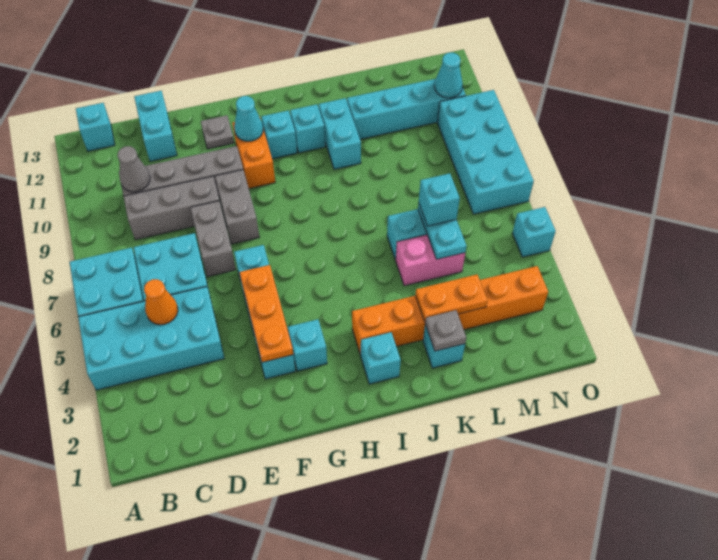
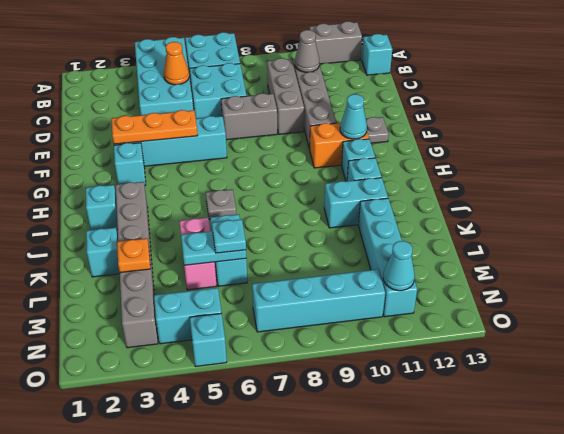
cyan 1x2 brick [134,91,177,161] -> cyan 1x2 brick moved to [154,288,222,344]
grey 1x2 brick [215,170,259,244] -> grey 1x2 brick moved to [310,21,362,64]
orange 1x6 brick [352,266,548,355] -> grey 1x6 brick [116,182,158,348]
grey 1x1 plate [425,310,466,351] -> grey 1x1 plate moved to [206,189,236,220]
orange 1x2 plate [415,275,488,321] -> orange 1x1 plate [117,238,150,273]
cyan 1x1 brick [419,173,460,226] -> cyan 1x1 plate [212,219,246,253]
cyan 2x4 brick [437,90,534,214] -> cyan 1x4 brick [252,269,385,332]

